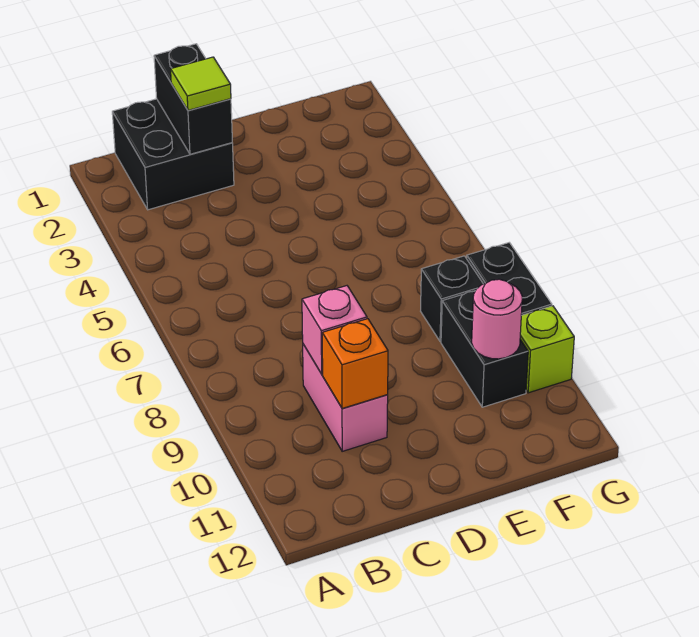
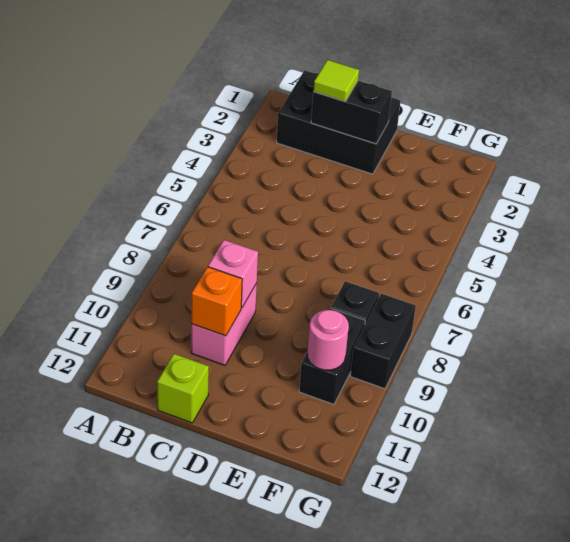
black 2x2 brick [112,99,234,210] -> black 2x3 brick [277,71,401,174]
black 1x2 brick [154,44,232,154] -> black 1x2 brick turned to [311,81,392,144]
lime 1x1 brick [520,306,574,393] -> lime 1x1 brick moved to [157,354,209,423]

